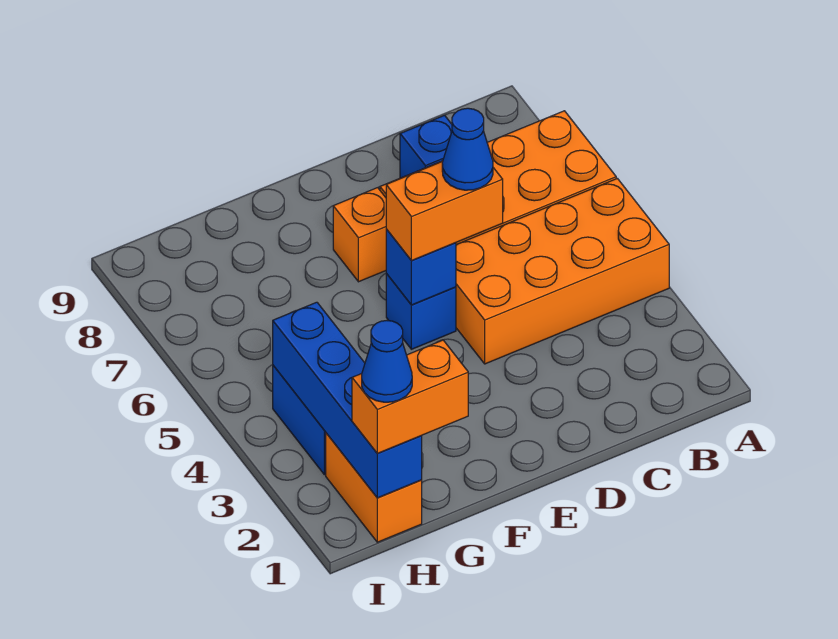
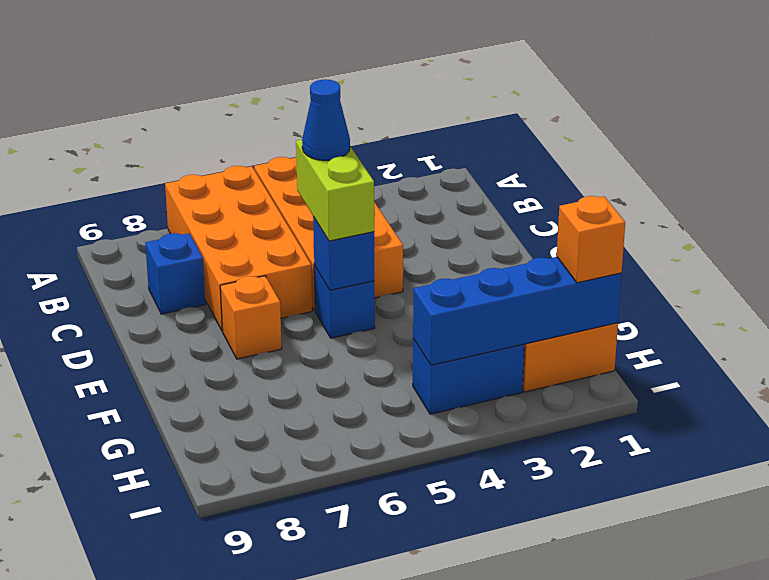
orange 1x2 brick [386,161,503,261] -> lime 1x2 brick [296,140,374,241]
orange 1x2 brick [352,340,468,453] -> orange 1x1 brick [557,196,625,283]
blue 1x1 cone [362,321,412,402] -> none

